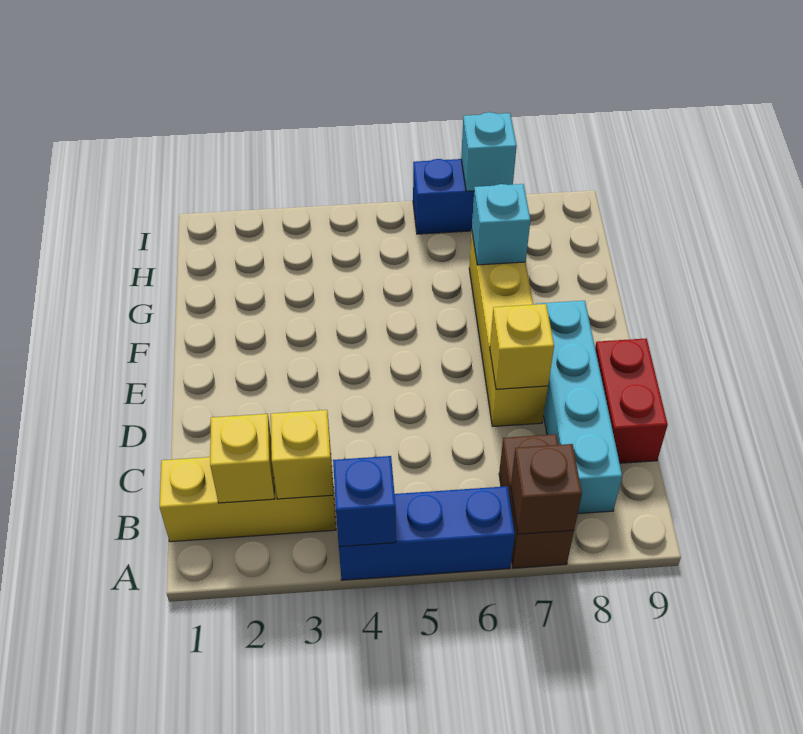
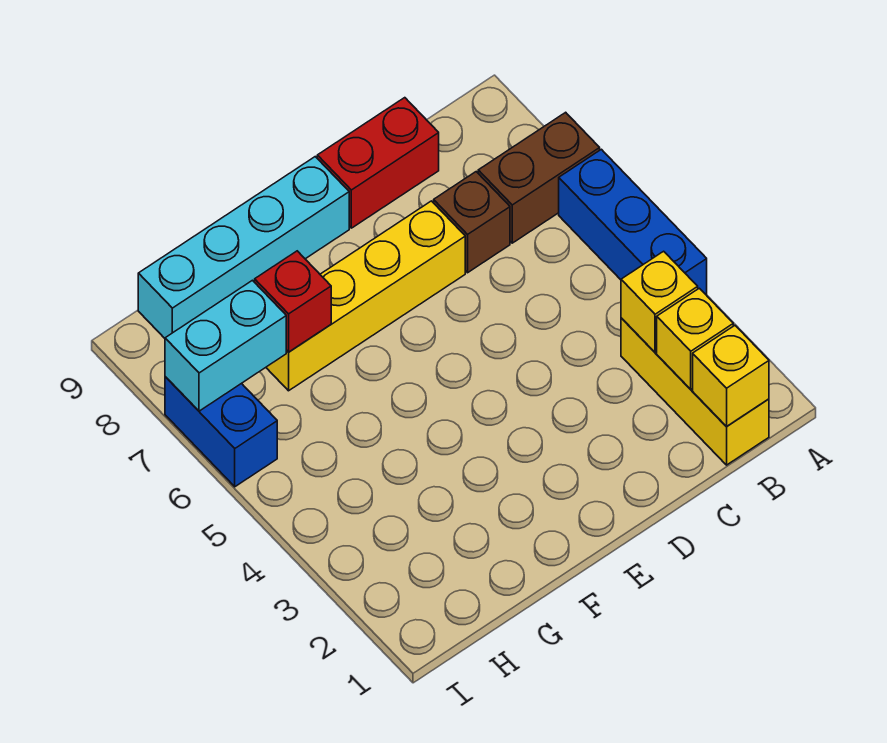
blue 1x1 brick [333,456,396,547] -> none
brown 1x1 brick [511,444,582,534] -> brown 1x1 brick moved to [434,172,510,273]
cyan 1x4 brick [536,301,622,514] -> cyan 1x4 brick moved to [138,157,349,338]
yellow 1x1 brick [490,304,554,389] -> yellow 1x1 brick moved to [693,326,769,426]
cyan 1x1 brick [472,184,530,265] -> red 1x1 brick [255,251,331,352]
cyan 1x1 brick [461,112,517,191] -> cyan 1x2 brick [165,280,286,411]

